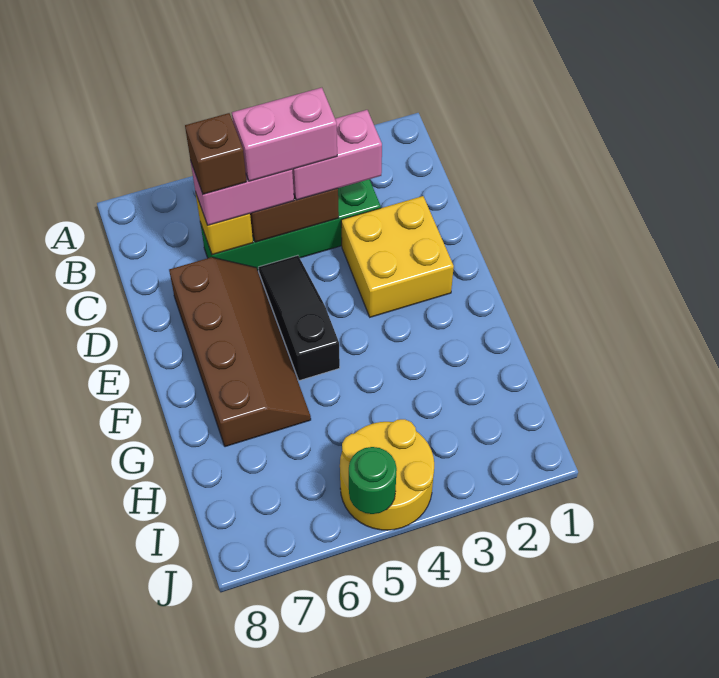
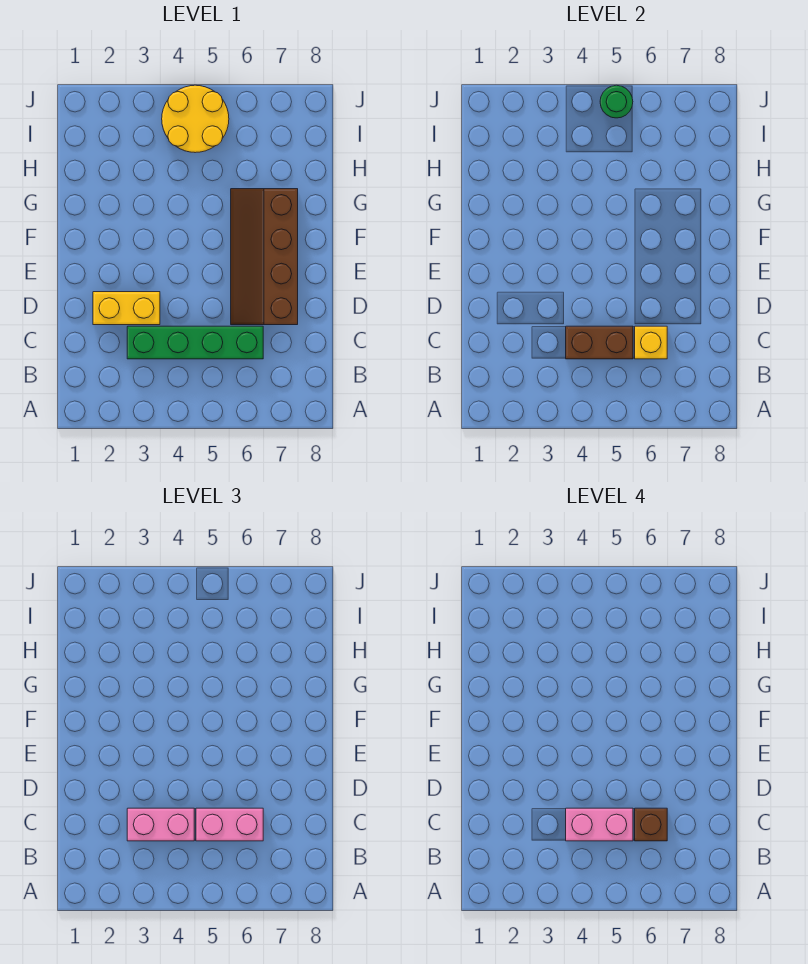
yellow 2x2 brick [341,196,454,317] -> yellow 1x2 brick [93,292,160,325]
black 1x3 slope [258,255,340,381] -> none

